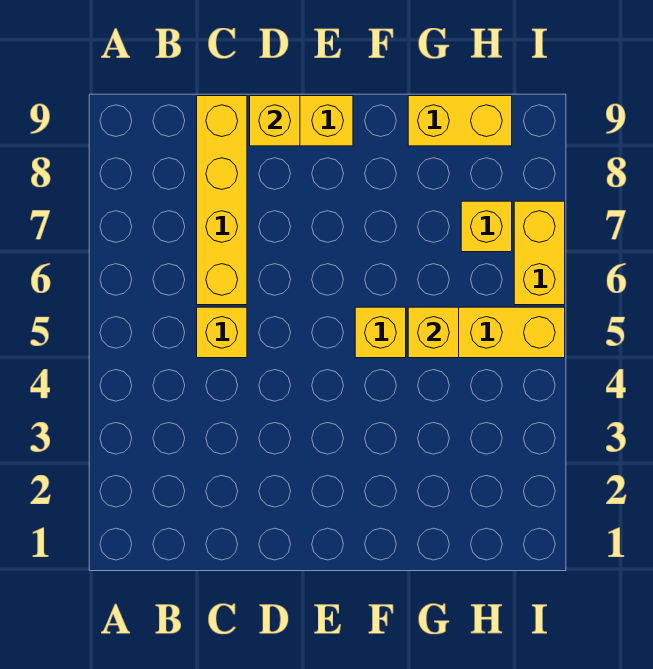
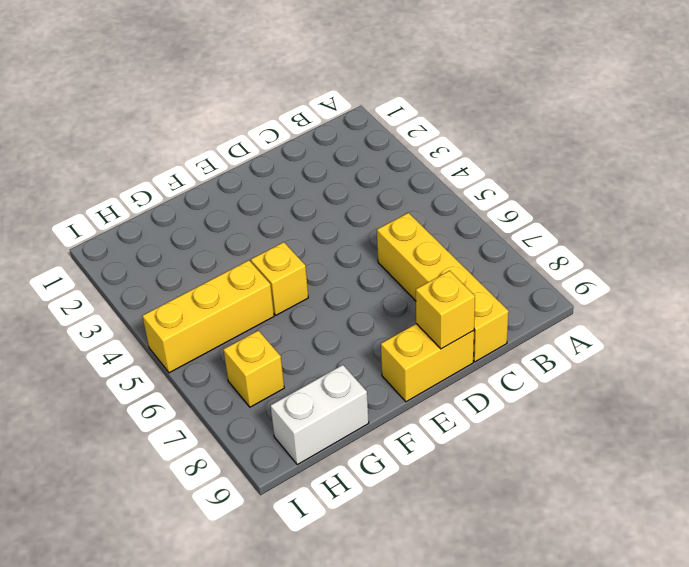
yellow 1x1 brick [197,307,247,358] -> none
yellow 1x1 brick [408,307,459,358] -> none
yellow 1x2 brick [408,96,512,146] -> white 1x2 brick [271,365,369,465]
yellow 1x2 brick [514,201,565,305] -> none

